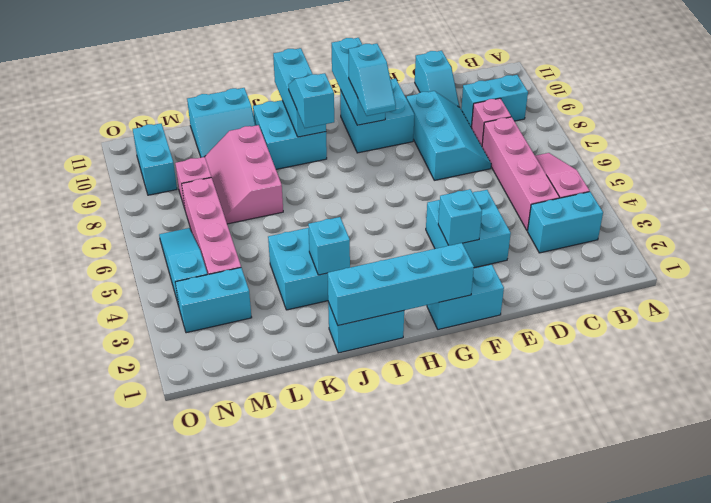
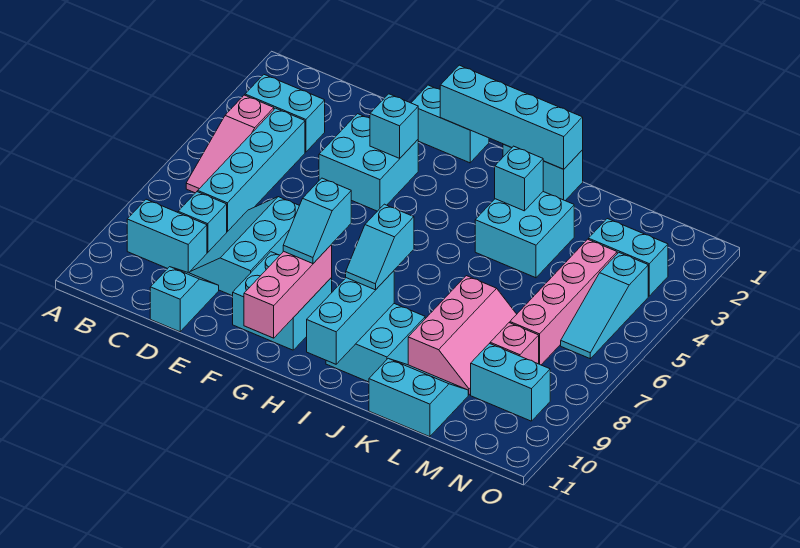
pink 1x4 brick [482,117,560,231] -> cyan 1x4 brick [198,108,305,232]
pink 1x1 brick [472,98,511,146] -> cyan 1x1 brick [178,192,227,253]
cyan 1x2 slope [349,44,396,116] -> cyan 1x2 slope turned to [283,178,351,264]
cyan 1x3 brick [331,38,385,125] -> pink 1x3 brick [244,245,332,338]
cyan 1x2 brick [133,124,177,195] -> cyan 1x2 brick turned to [471,344,550,421]

